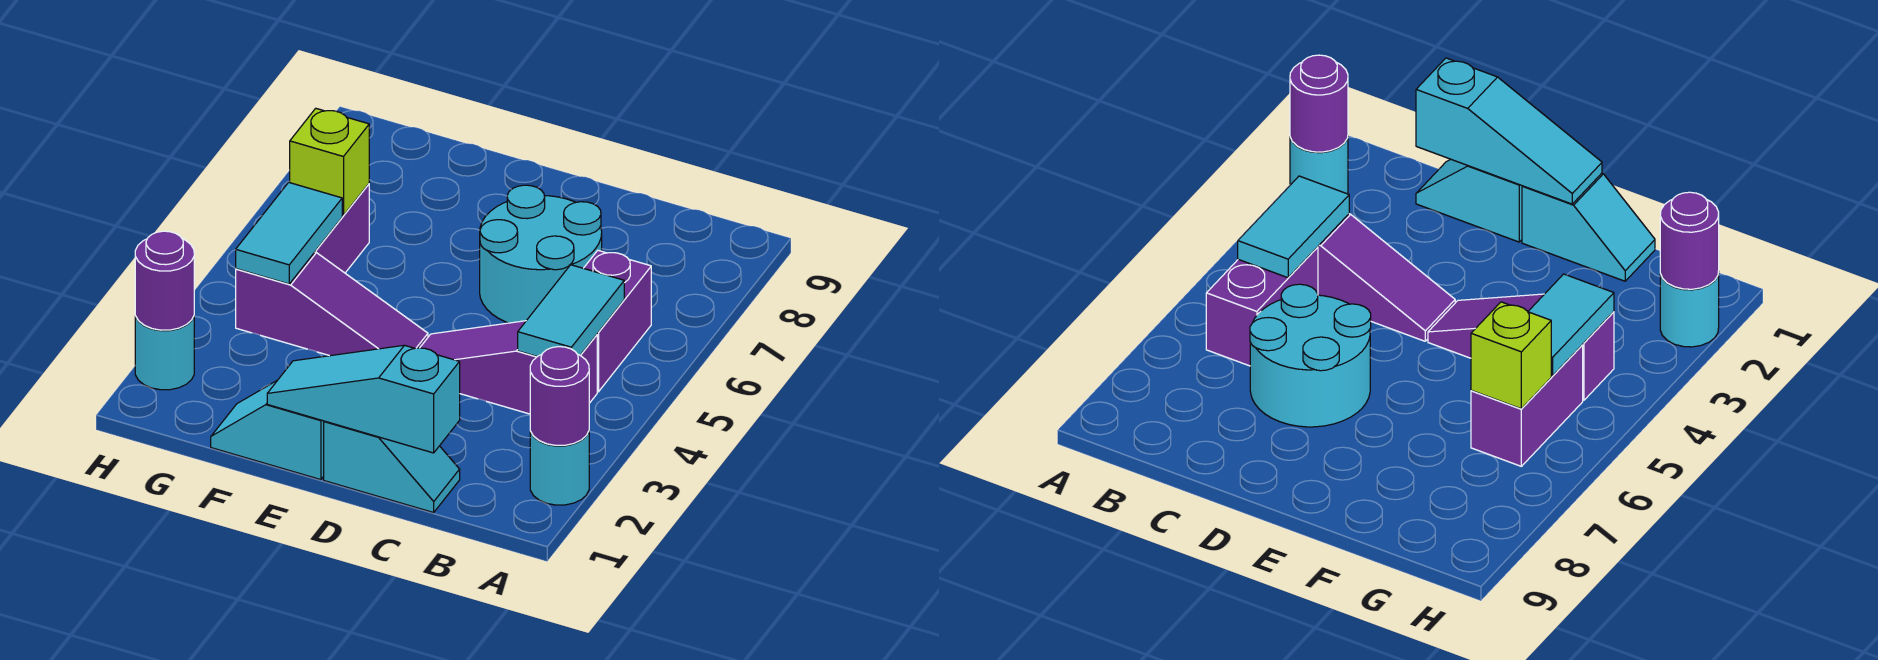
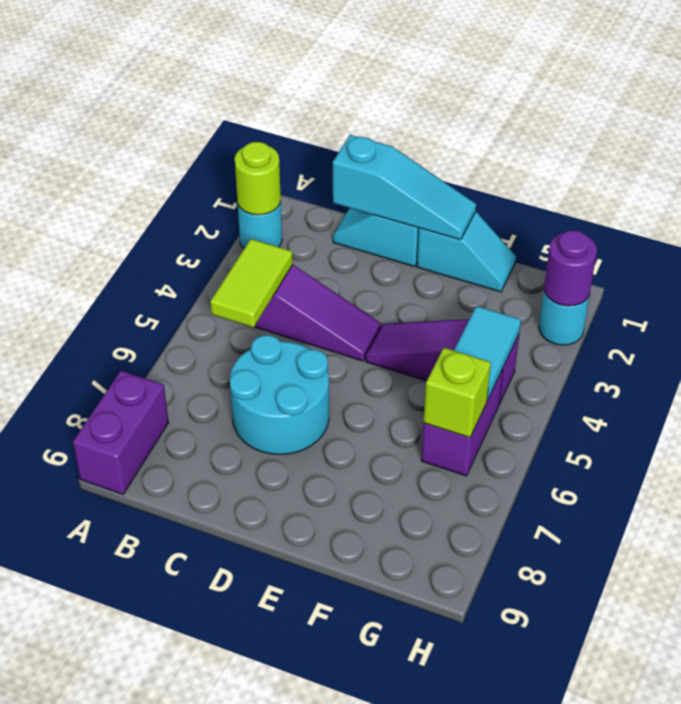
purple 1x1 round brick [530,347,589,445] -> lime 1x1 round brick [235,142,281,215]
cyan 1x2 tile [518,265,624,357] -> lime 1x2 tile [210,239,293,327]
purple 1x2 brick [584,250,651,392] -> purple 1x2 brick moved to [73,371,169,494]

